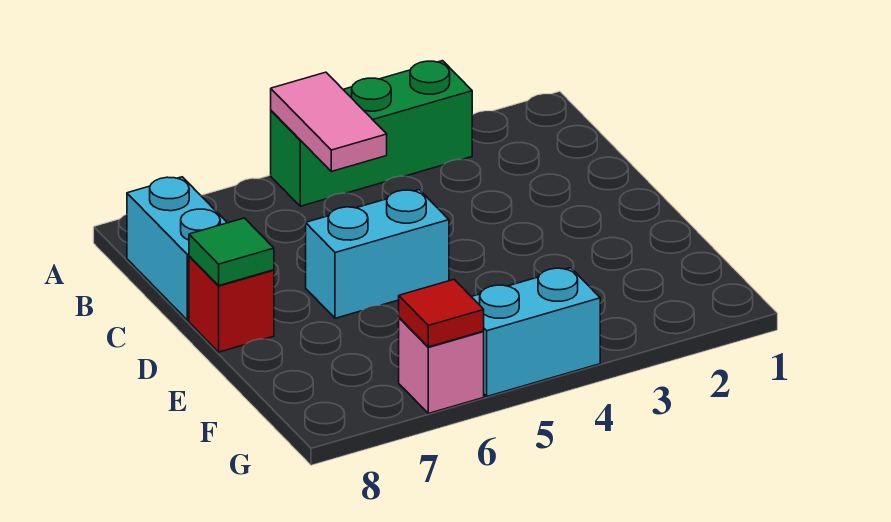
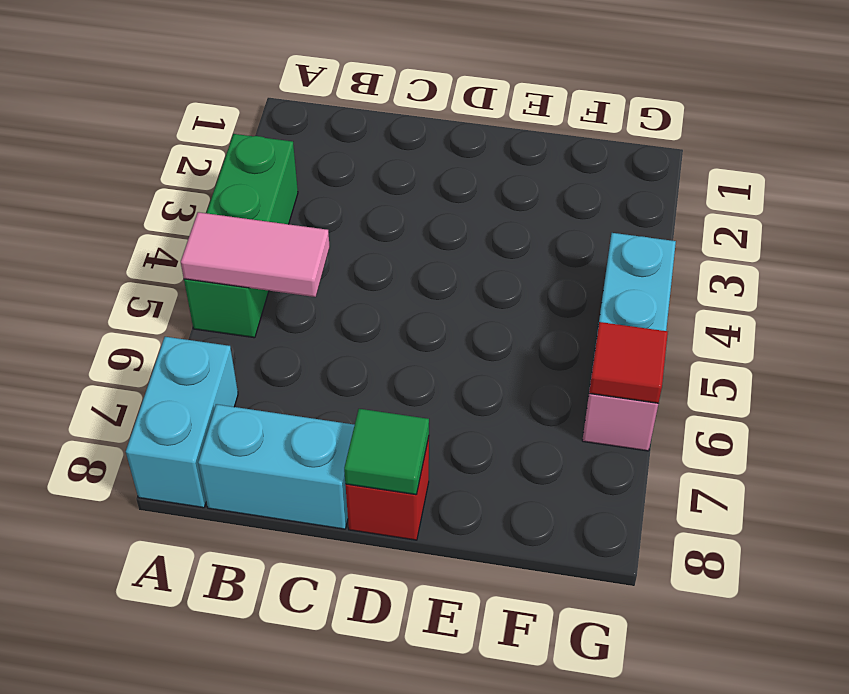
cyan 1x2 brick [306,190,449,318] -> cyan 1x2 brick moved to [126,337,238,508]

